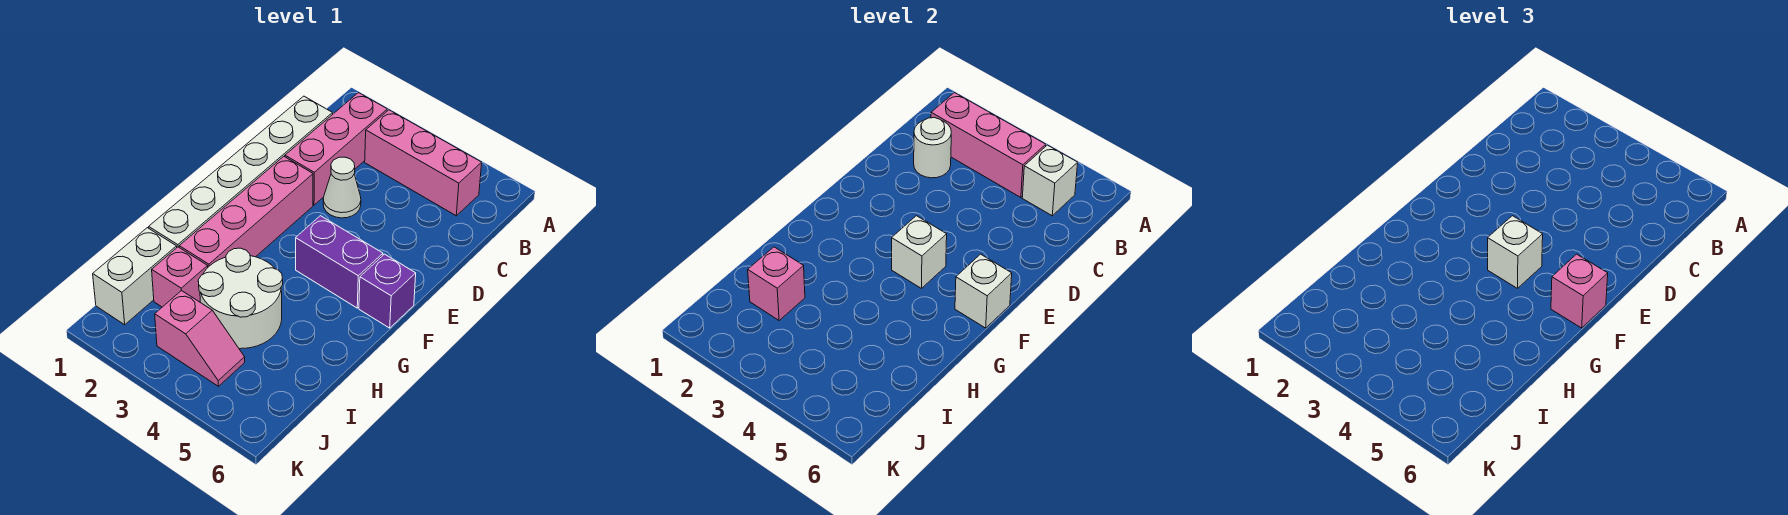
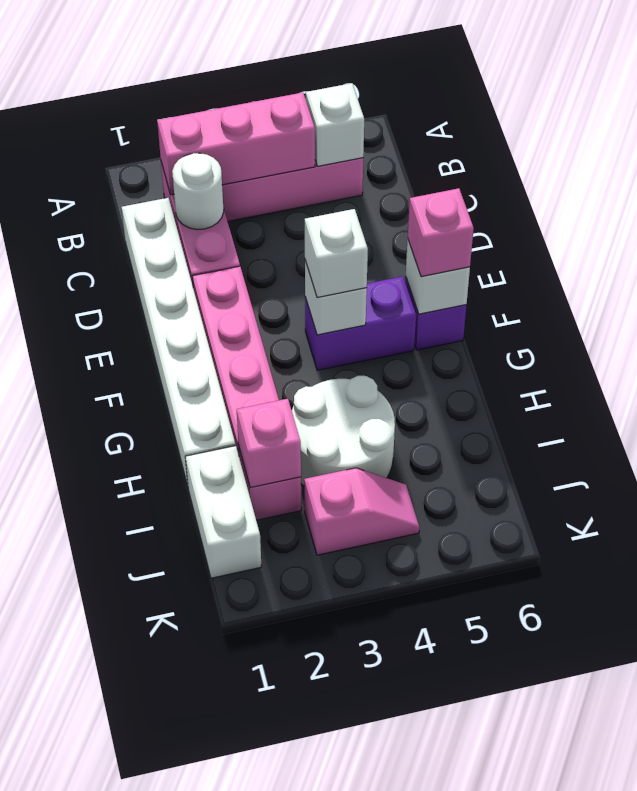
white 1x1 cone [323,157,361,218] -> none

